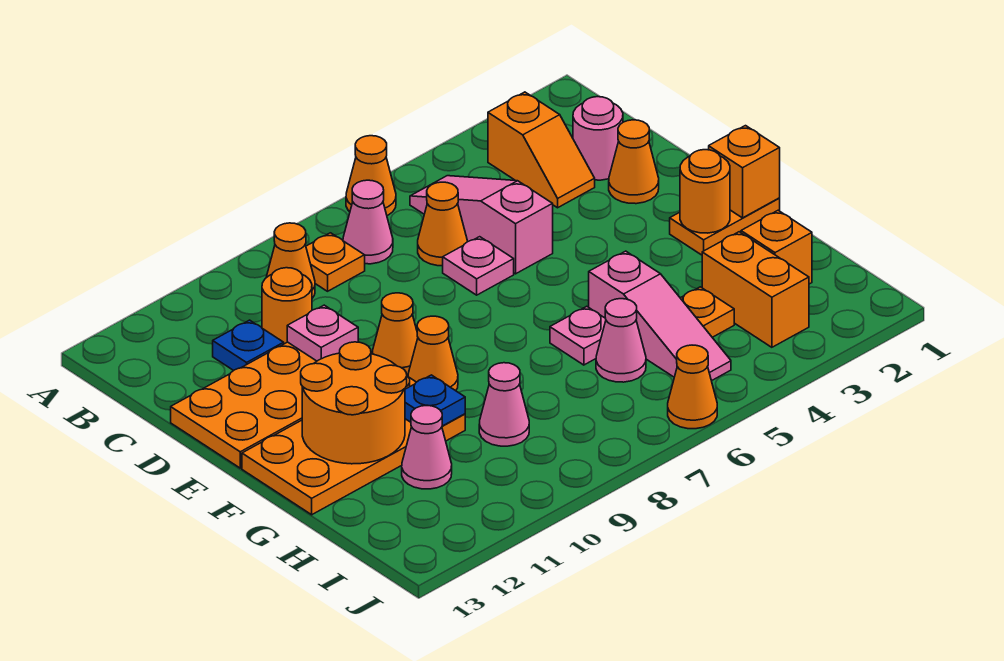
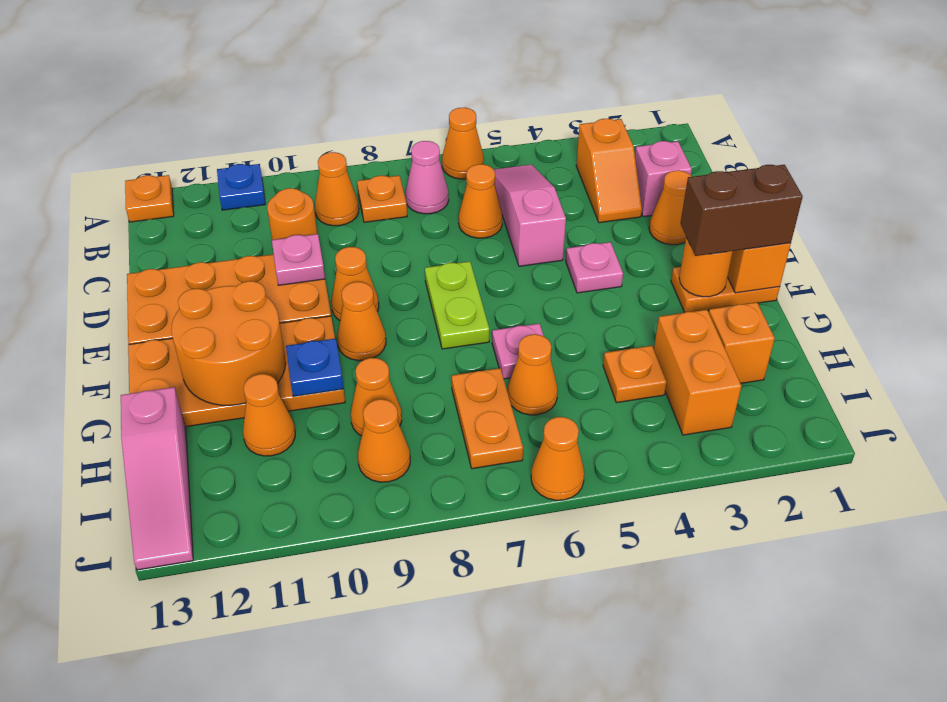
none -> orange 1x1 plate [125,175,174,222]
pink 1x1 round brick [573,97,623,180] -> pink 1x1 brick [635,141,692,217]
blue 1x1 plate [213,320,284,370] -> blue 1x1 plate moved to [217,164,265,210]
pink 1x1 plate [443,237,514,295] -> pink 1x1 plate moved to [566,242,623,293]
none -> lime 1x2 plate [425,261,489,349]
none -> brown 1x2 brick [680,165,803,256]
pink 1x3 slope [589,251,731,381] -> pink 1x3 slope moved to [121,387,193,570]
pink 1x1 cone [596,299,646,382] -> orange 1x1 cone [508,334,558,415]
none -> orange 1x2 plate [452,368,523,469]
pink 1x1 cone [479,363,529,446] -> orange 1x1 cone [351,358,402,436]
pink 1x1 cone [402,406,452,489] -> orange 1x1 cone [243,374,295,456]
none -> orange 1x1 cone [358,399,410,482]

